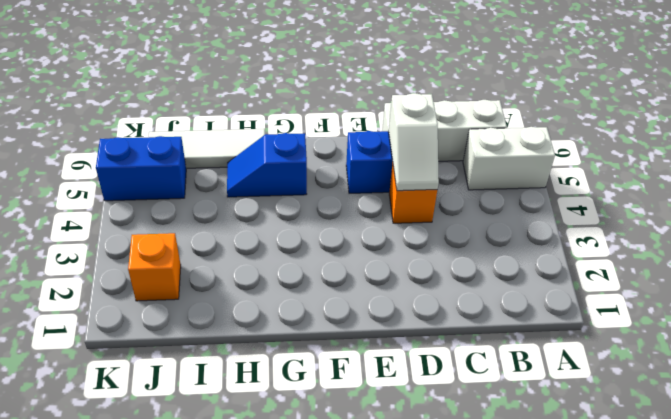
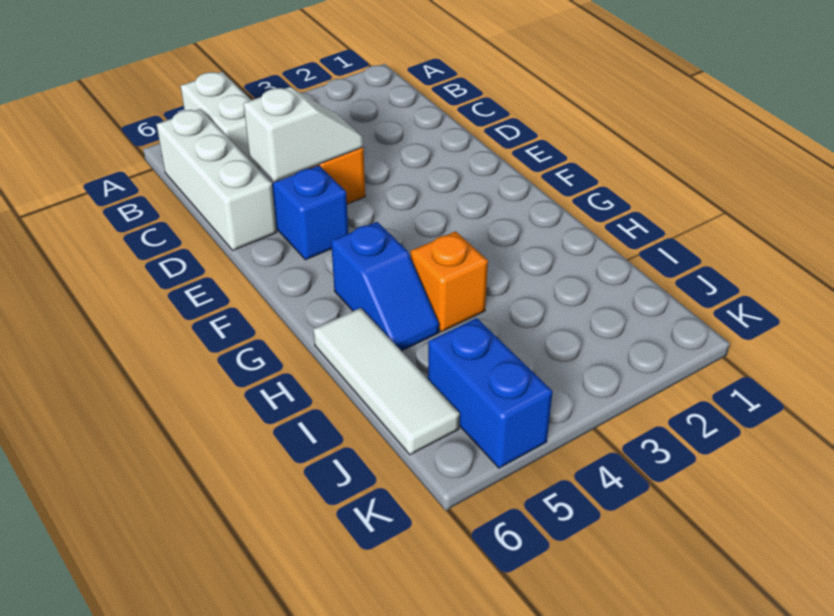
orange 1x1 brick [128,233,181,301] -> orange 1x1 brick moved to [411,231,488,332]

